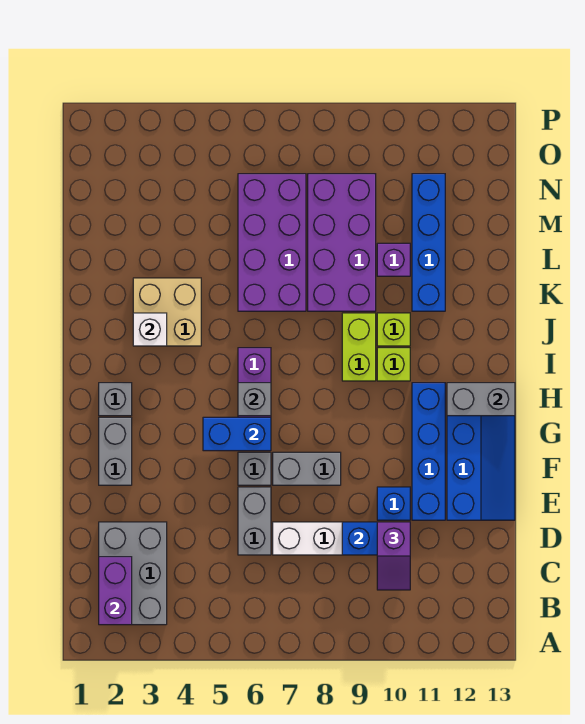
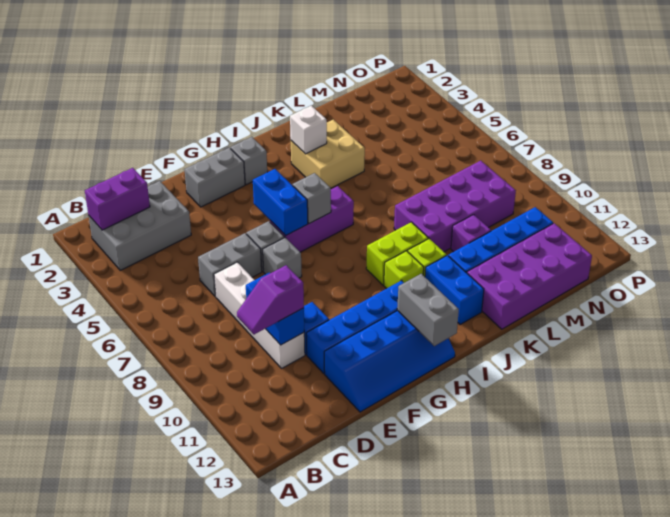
grey 1x2 brick [273,452,341,485] -> grey 1x1 brick [263,238,302,278]
none -> blue 1x2 brick [425,255,484,325]
purple 2x4 brick [238,174,306,311] -> purple 2x4 brick moved to [467,223,592,329]

